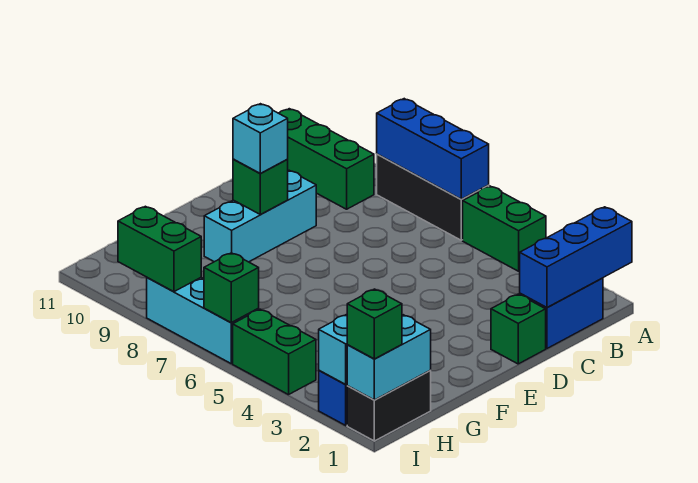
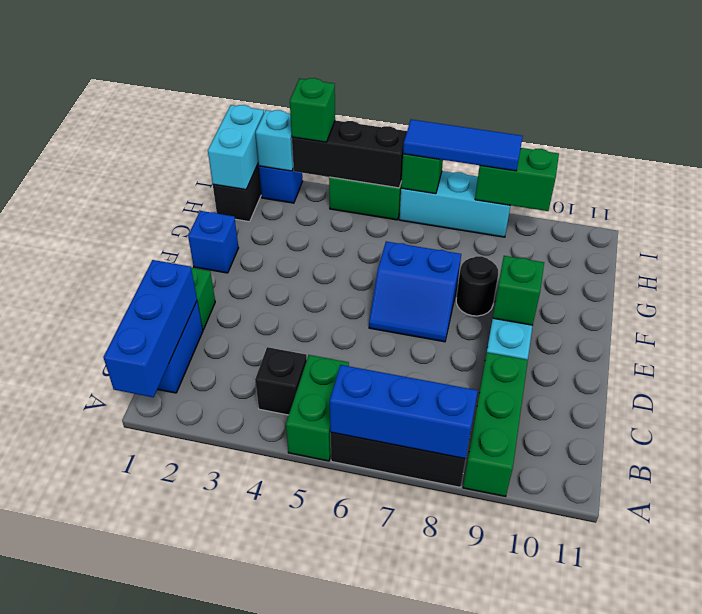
green 1x2 brick [463,186,546,271] -> green 1x2 brick turned to [286,355,349,461]
none -> black 1x1 brick [255,347,307,415]
green 1x3 brick [279,109,374,209] -> green 1x3 brick turned to [463,353,528,496]
none -> blue 2x2 slope [369,241,461,342]
cyan 1x1 brick [233,104,288,174] -> none
none -> blue 1x1 brick [188,211,238,273]
none -> black 1x1 round brick [456,256,498,316]
green 1x1 brick [347,289,402,359] -> green 1x1 brick moved to [290,78,335,142]
none -> black 1x3 brick [292,120,407,188]
none -> blue 1x3 tile [403,120,523,171]

